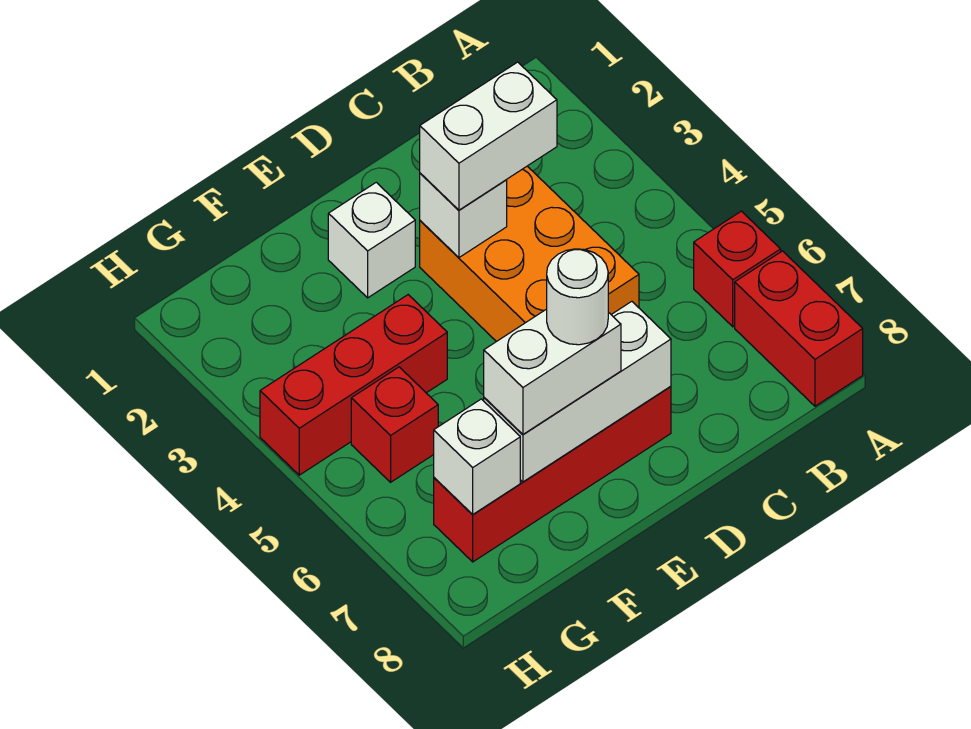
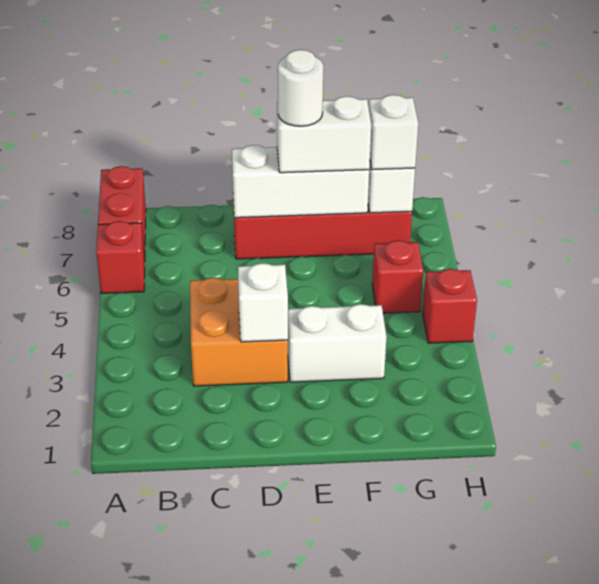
orange 2x3 brick [420,166,639,342] -> orange 2x2 brick [190,278,288,386]
white 1x2 brick [420,62,557,210] -> white 1x2 brick moved to [288,304,386,382]
white 1x1 brick [328,182,415,298] -> white 1x1 brick moved to [369,95,418,170]
red 1x3 brick [260,295,447,475] -> red 1x1 brick [423,269,477,343]

